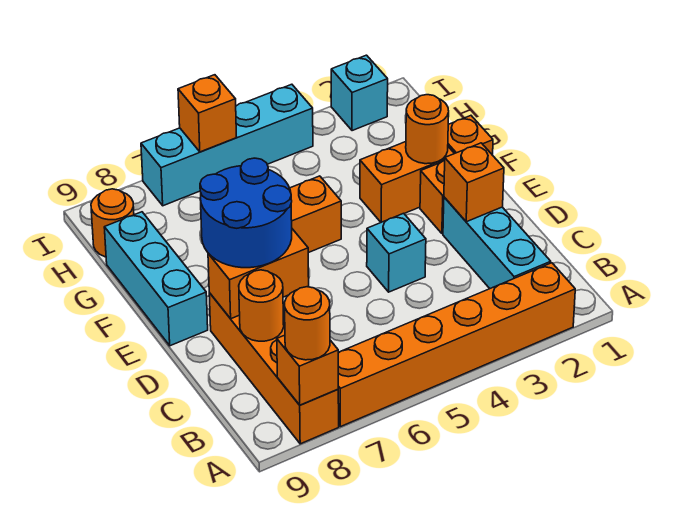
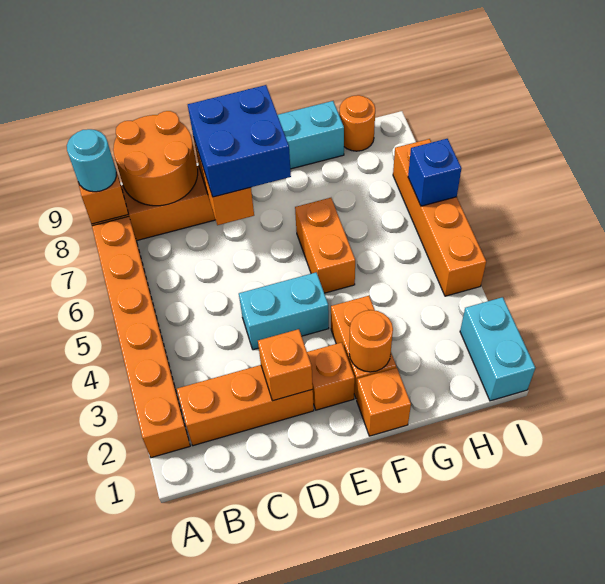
orange 1x1 round brick [285,287,330,360] -> cyan 1x1 round brick [67,129,116,192]
cyan 1x3 brick [443,197,551,288] -> orange 1x3 brick [177,365,314,446]
orange 1x1 round brick [239,270,284,341] -> orange 2x2 round brick [113,111,198,206]
cyan 1x1 brick [367,213,426,292] -> cyan 1x2 brick [239,272,329,350]
blue 2x2 round brick [200,158,292,268] -> blue 2x2 brick [188,85,291,197]
cyan 1x1 brick [331,55,388,131] -> cyan 1x2 brick [460,297,535,401]
cyan 1x4 brick [141,84,313,206] -> orange 1x4 brick [393,139,486,296]
orange 1x1 brick [178,75,236,152] -> blue 1x1 brick [408,139,462,206]

